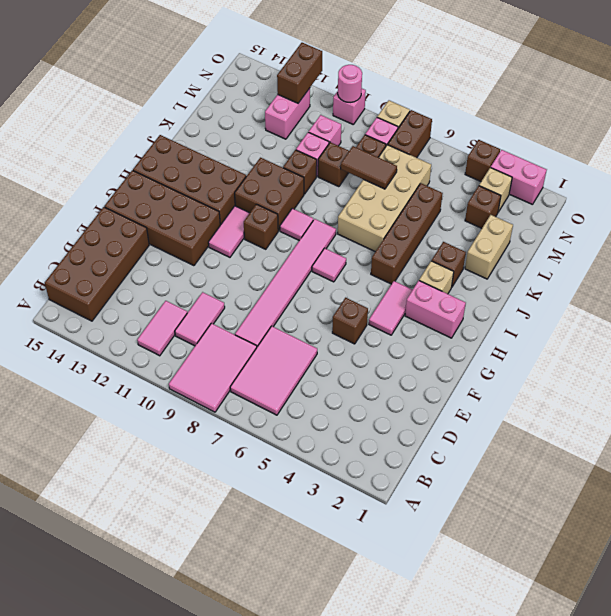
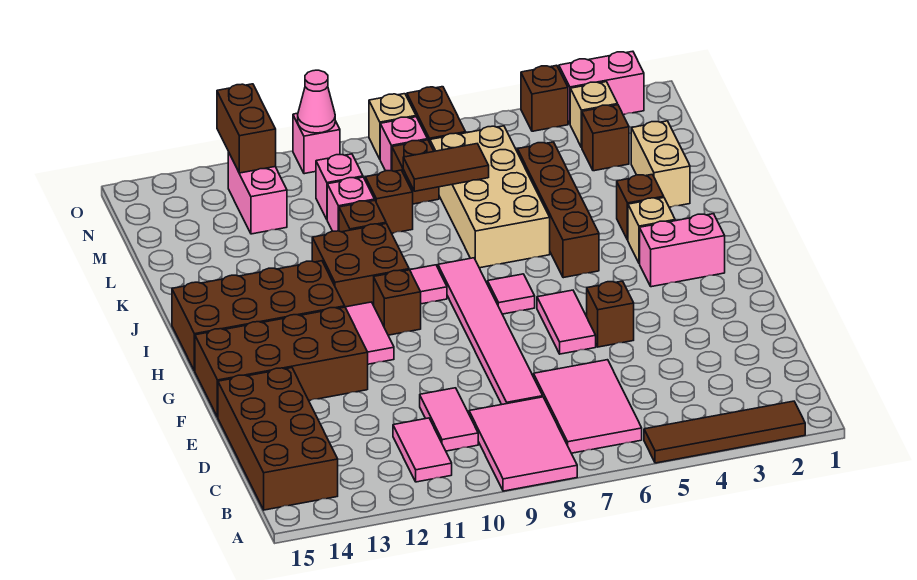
none -> brown 1x4 tile [644,401,805,463]
pink 1x2 tile [369,281,412,335] -> pink 1x2 tile moved to [537,290,596,354]
pink 1x1 round brick [338,65,362,102] -> pink 1x1 cone [298,70,335,133]

